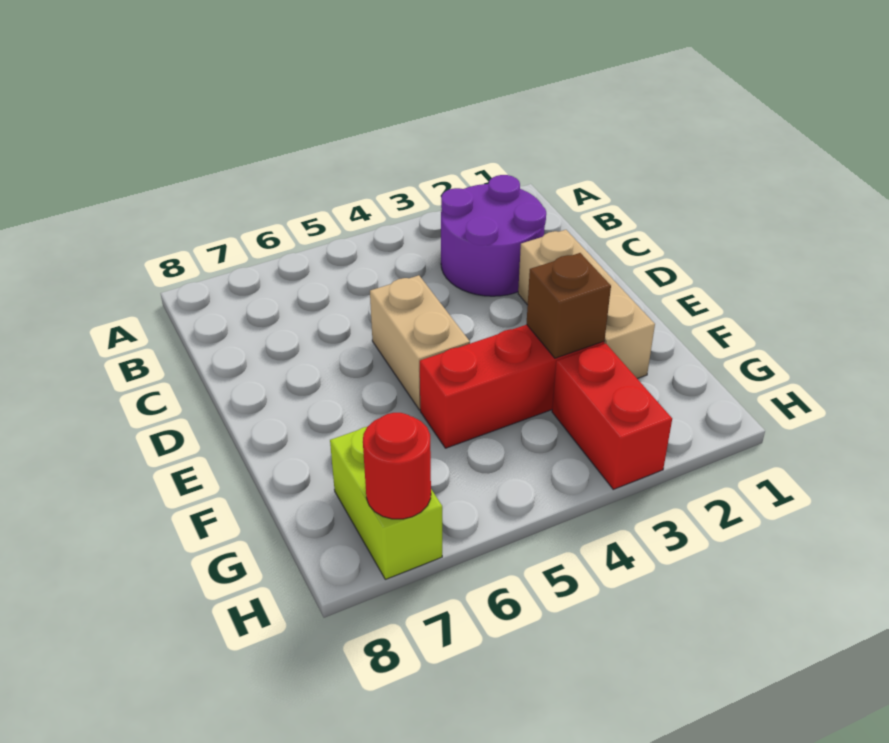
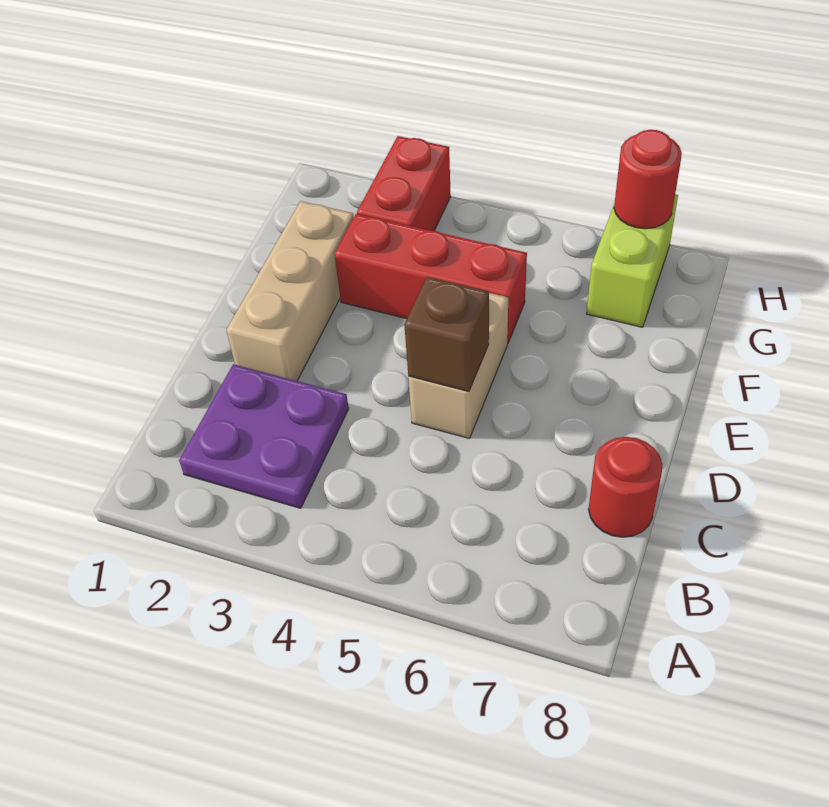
purple 2x2 round brick [441,175,546,296] -> purple 2x2 plate [179,364,349,508]
none -> red 1x1 round brick [588,437,662,537]
brown 1x1 brick [527,253,611,358] -> brown 1x1 brick moved to [404,277,489,391]

